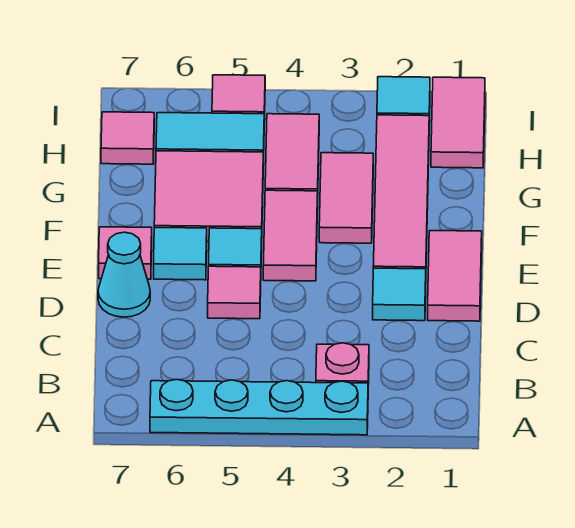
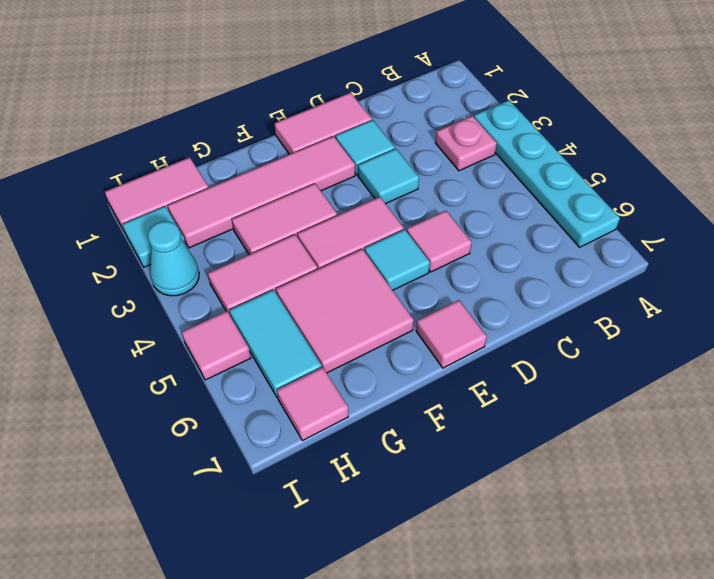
cyan 1x1 cone [98,232,150,317] -> cyan 1x1 cone moved to [148,221,199,296]
cyan 1x1 tile [154,227,207,280] -> cyan 1x1 tile moved to [358,149,419,204]

